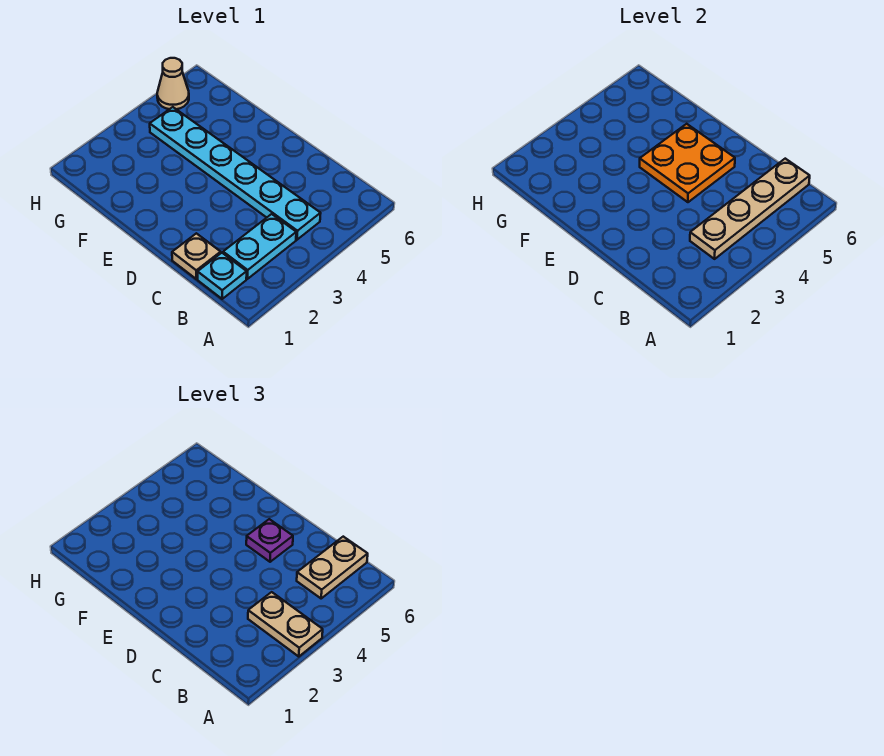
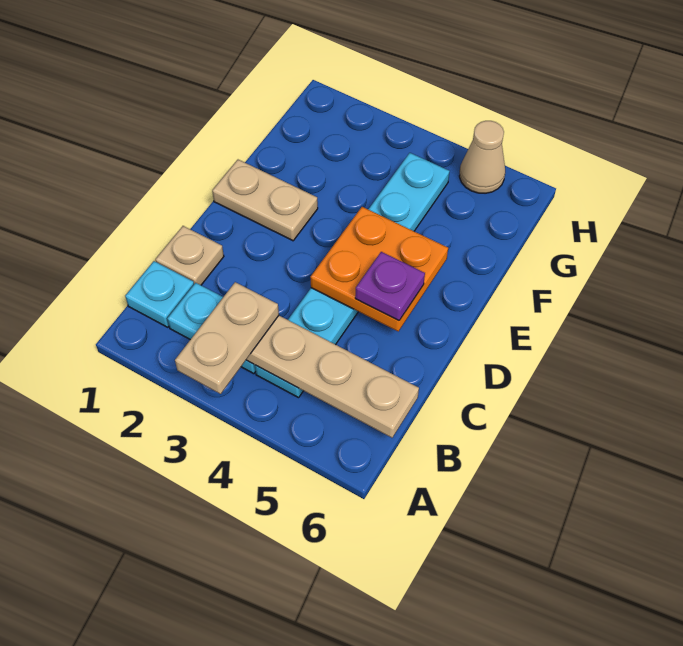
tan 1x2 plate [297,537,368,598] -> tan 1x2 plate moved to [212,160,318,241]

